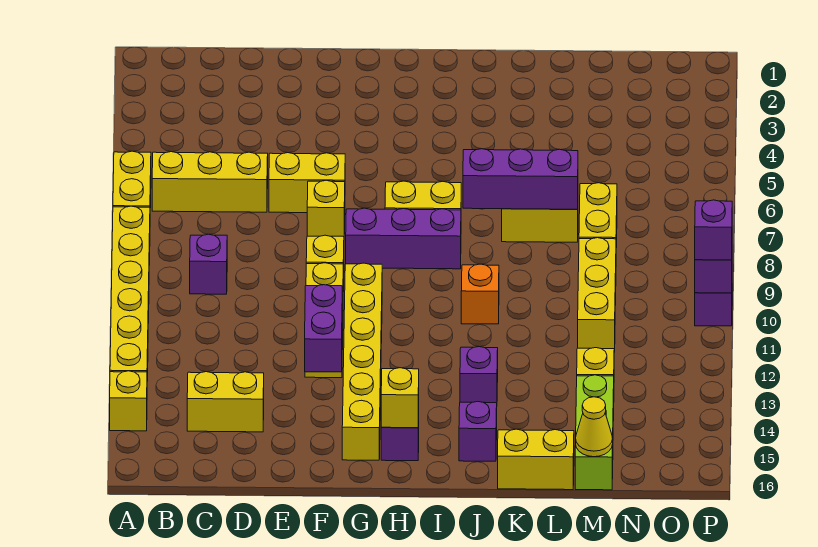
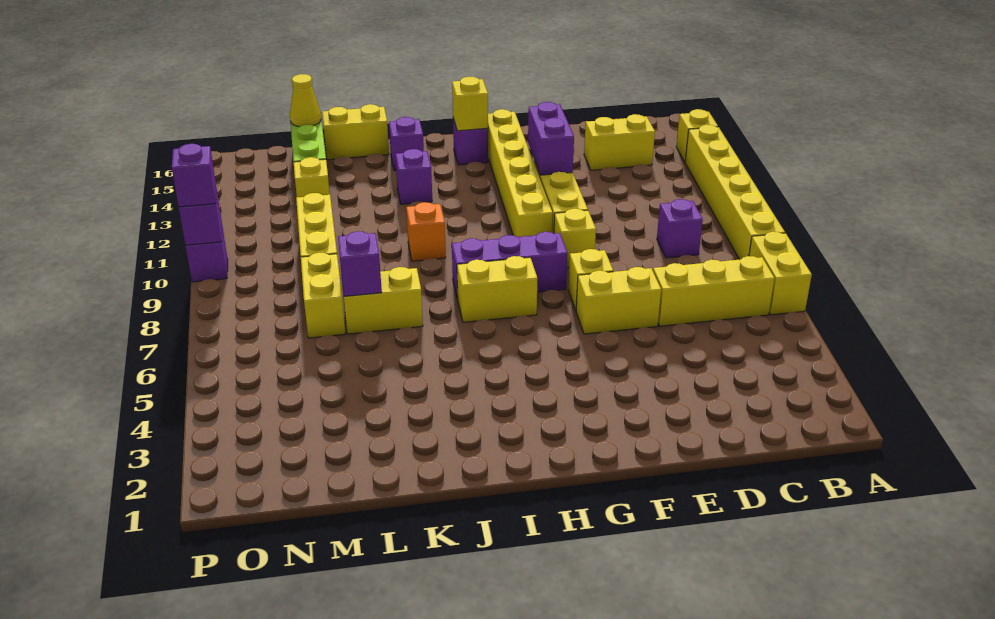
purple 1x3 brick [463,149,578,209] -> purple 1x1 brick [338,231,382,296]

